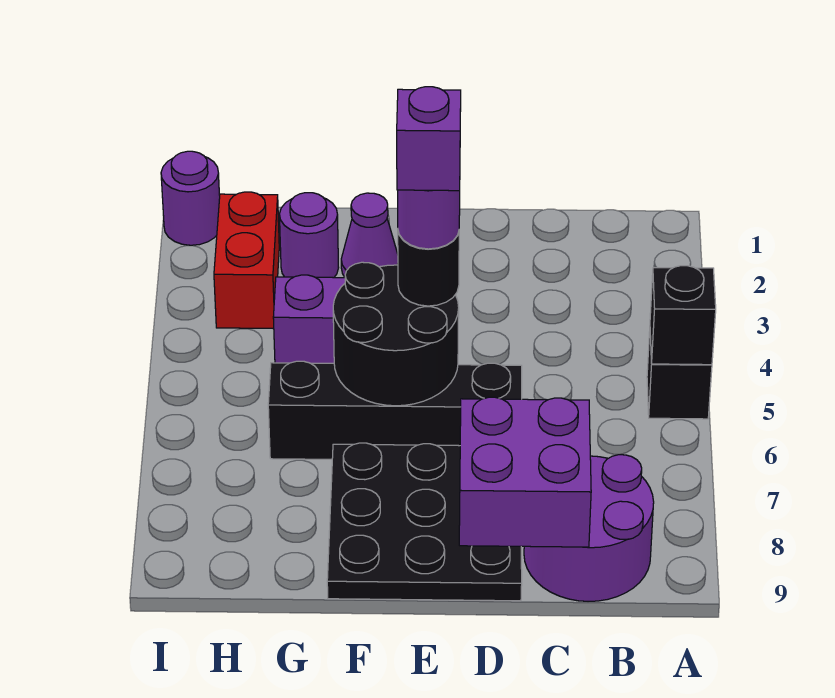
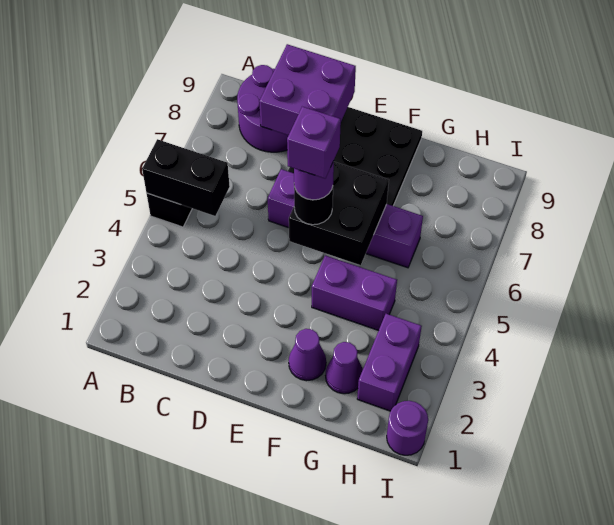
black 1x1 brick [650,266,716,365] -> black 1x2 brick [142,139,230,216]
black 1x4 brick [268,361,522,459] -> purple 1x4 brick [268,169,423,268]
black 2x2 round brick [333,262,459,406] -> black 2x2 brick [289,162,389,265]
purple 1x1 round brick [279,193,339,278] -> purple 1x1 cone [326,342,363,394]
red 1x2 brick [214,192,279,329] -> purple 1x2 brick [357,314,422,411]

